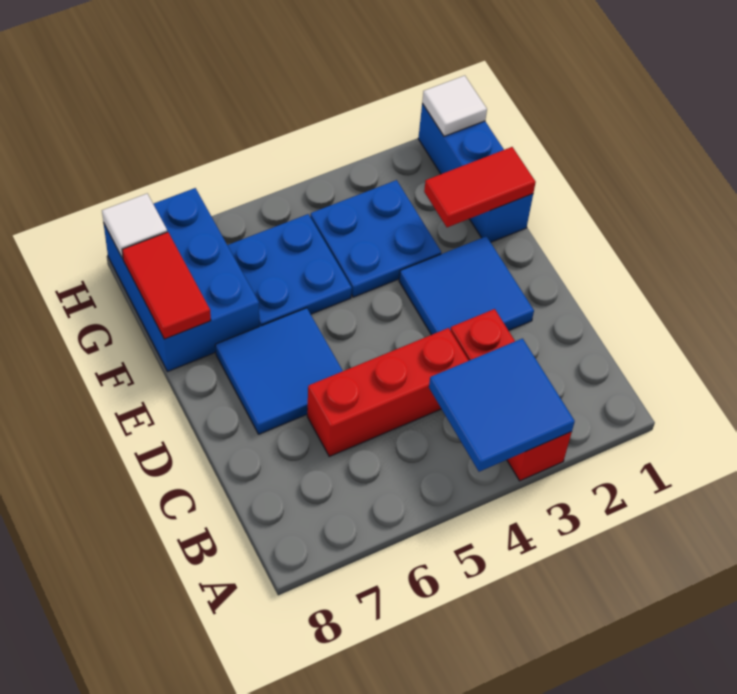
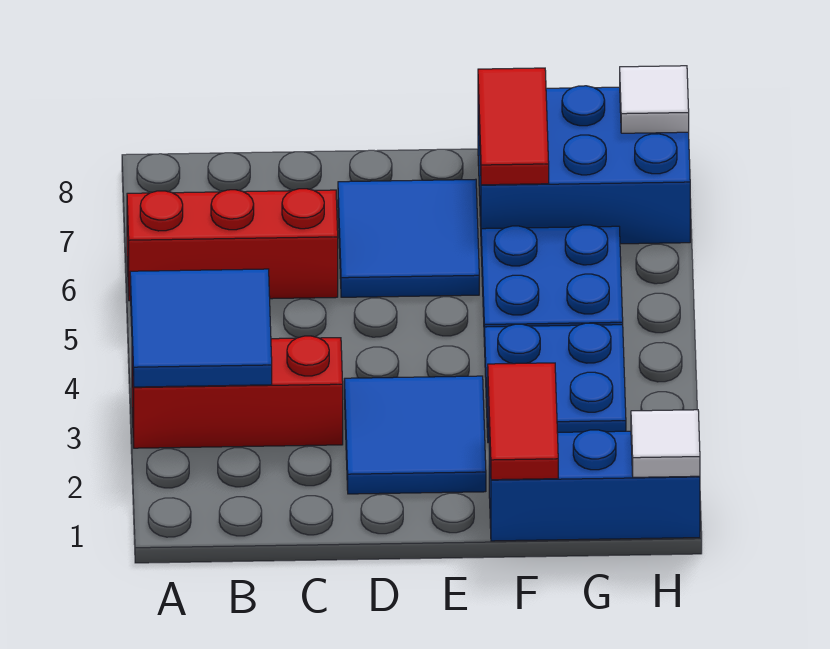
red 1x3 brick [307,328,469,456] -> red 1x3 brick turned to [127,189,338,301]
red 1x2 tile [122,232,211,339] -> red 1x2 tile turned to [478,68,549,185]

